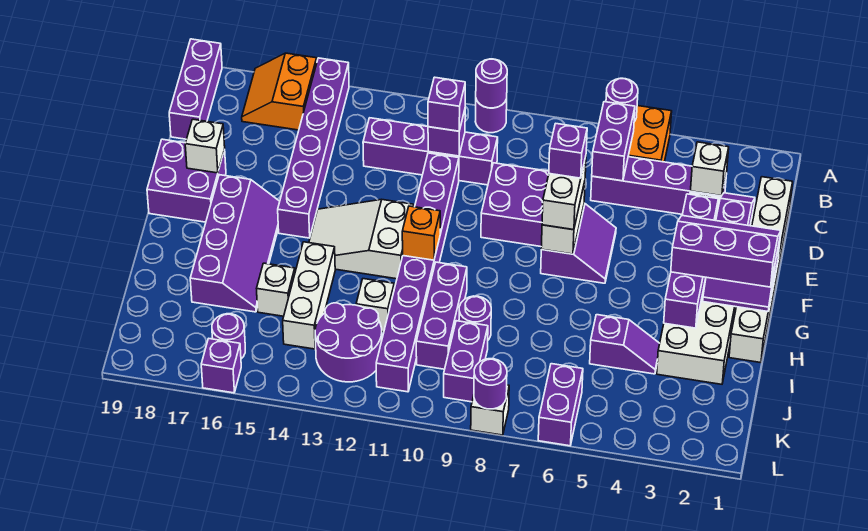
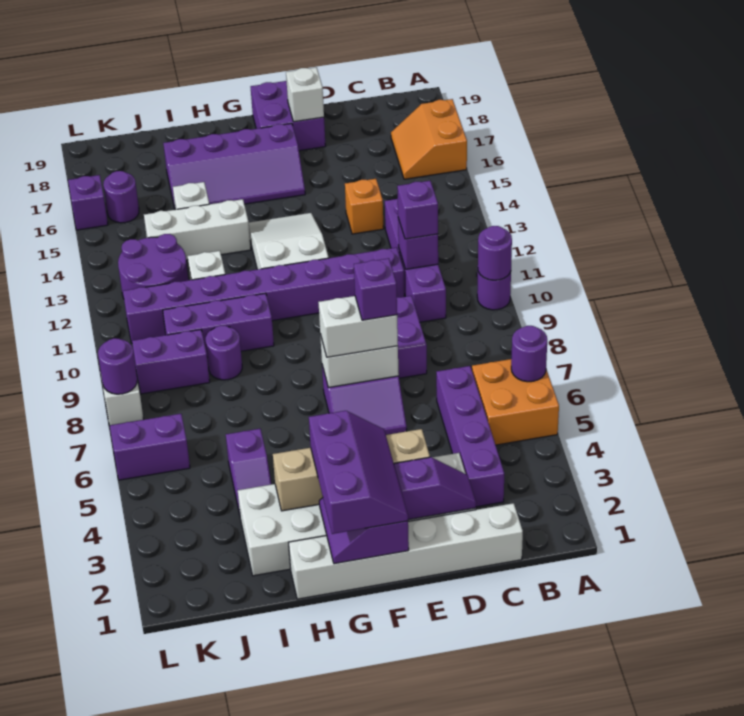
purple 1x6 brick [278,58,349,238] -> none
orange 2x2 slope [242,53,317,130] -> orange 2x2 slope turned to [391,99,467,179]
purple 1x3 brick [169,39,222,139] -> none
purple 1x2 brick [592,102,635,181] -> none
white 1x1 brick [691,142,729,196] -> none
purple 1x4 brick [664,194,718,328] -> tan 1x4 brick [273,429,430,511]
orange 1x1 brick [402,206,440,260] -> orange 1x1 brick moved to [345,179,384,234]

